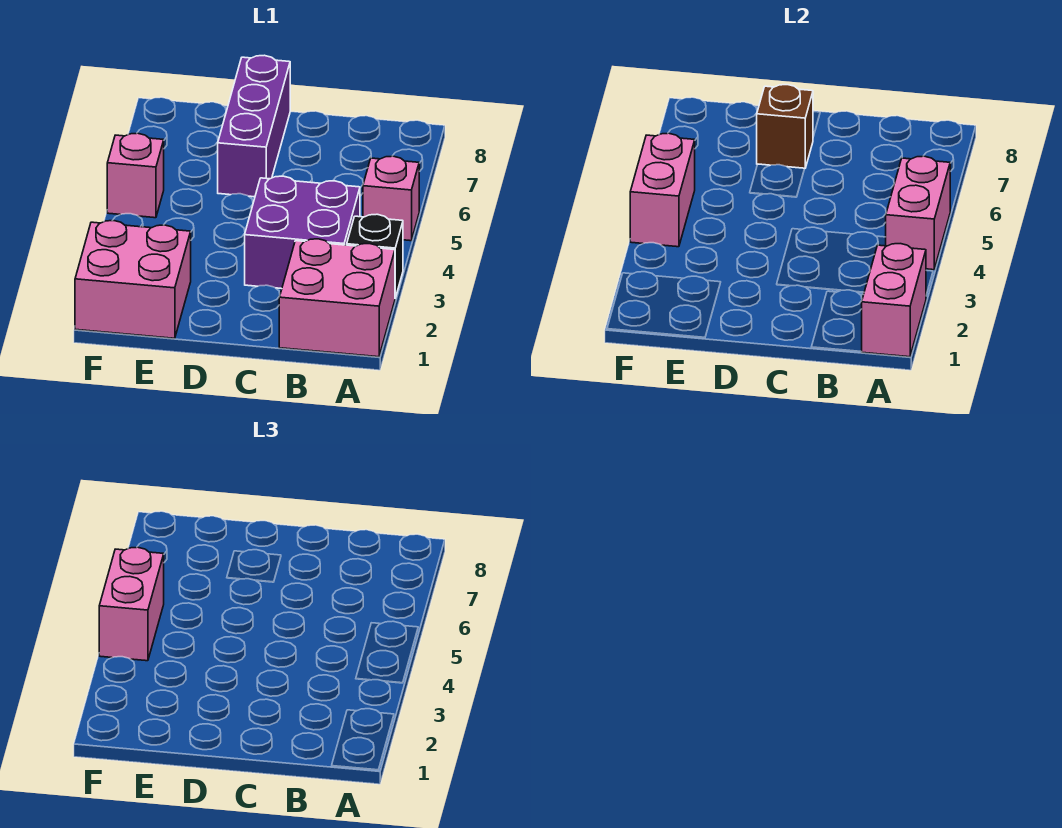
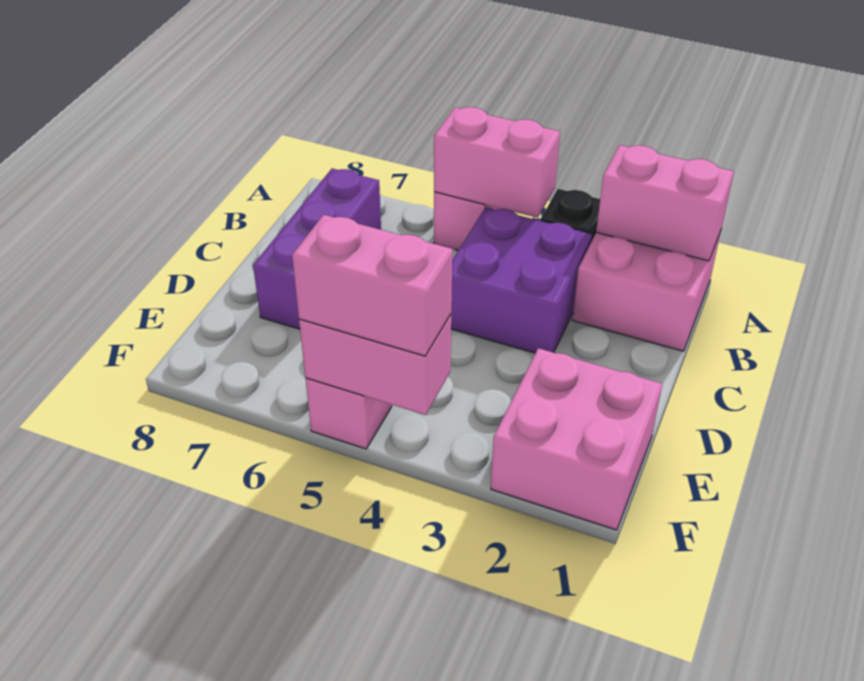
purple 1x3 brick [218,55,290,197] -> purple 1x3 brick turned to [253,168,381,329]
brown 1x1 brick [757,85,813,169] -> none

